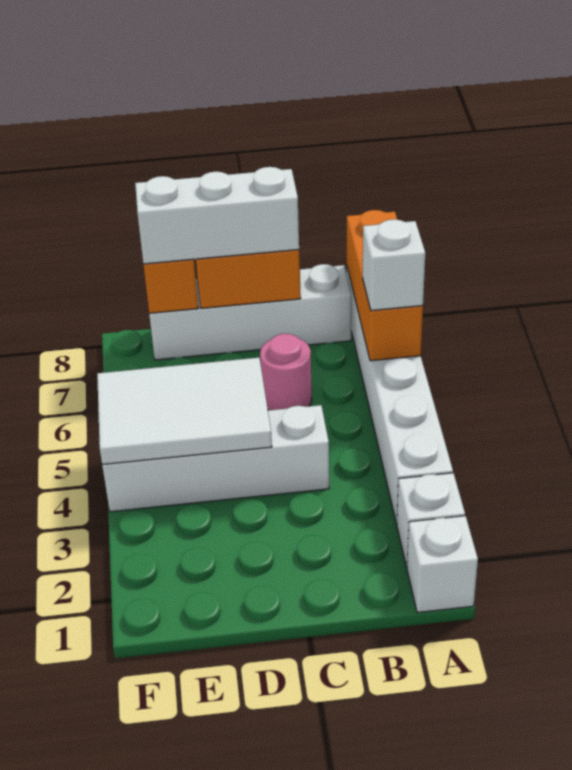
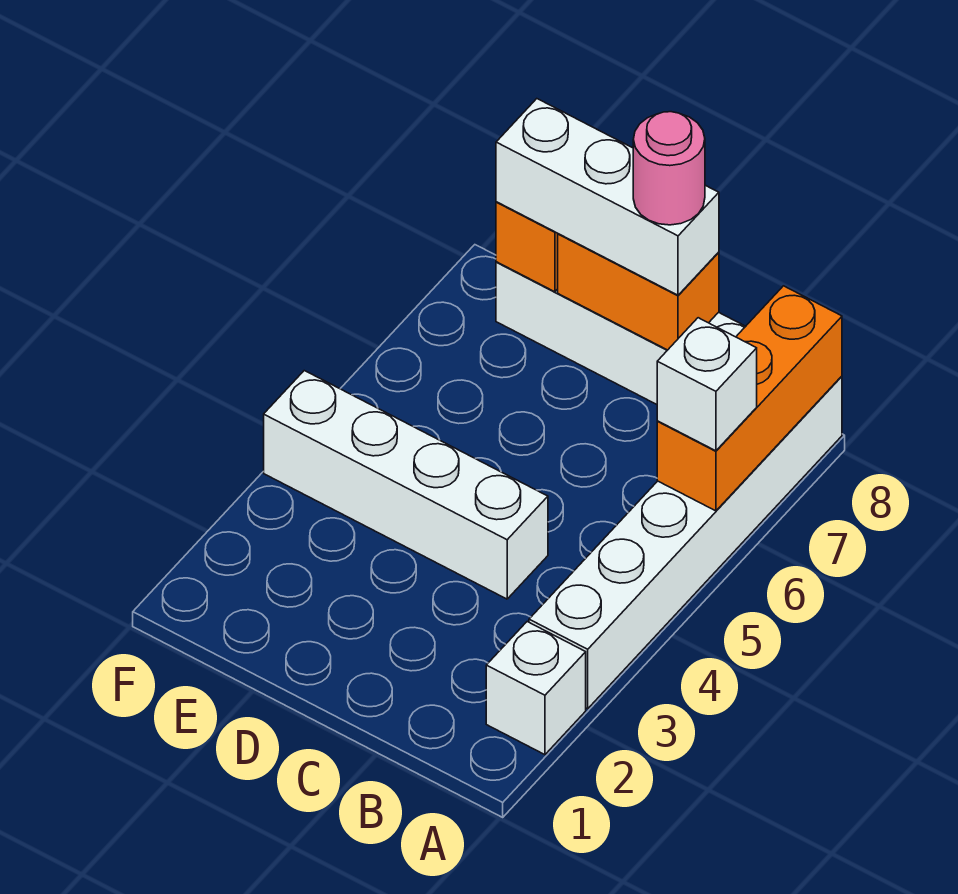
white 1x1 brick [407,516,478,613] -> none
pink 1x1 round brick [260,334,312,410] -> pink 1x1 round brick moved to [633,112,705,225]
white 2x3 tile [97,358,272,464] -> none

